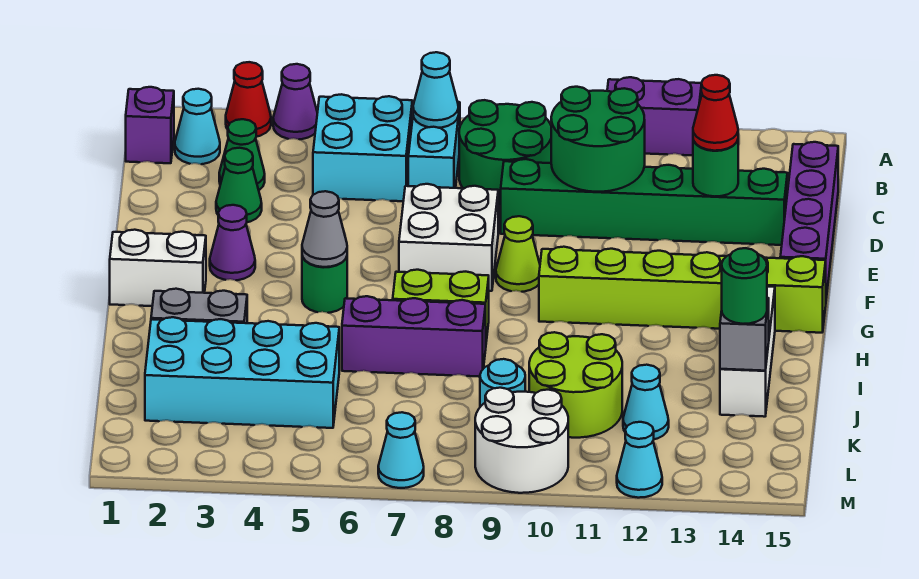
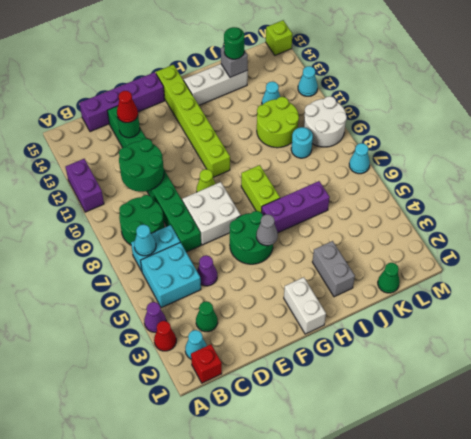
purple 1x1 brick [126,87,174,163] -> red 1x1 brick [191,344,222,383]
green 1x1 cone [216,148,262,222] -> green 1x1 cone moved to [378,263,400,293]
green 1x6 brick [501,159,787,245] -> green 1x8 brick [107,106,201,252]
purple 1x1 cone [210,205,255,280] -> purple 1x1 cone moved to [197,255,217,286]
green 1x1 round brick [302,256,347,313] -> green 2x2 round brick [230,211,273,264]
purple 1x3 brick [342,296,486,377] -> purple 1x3 brick turned to [262,181,330,233]
cyan 2x4 brick [145,317,339,428] -> none
none -> lime 1x1 brick [266,20,292,55]

